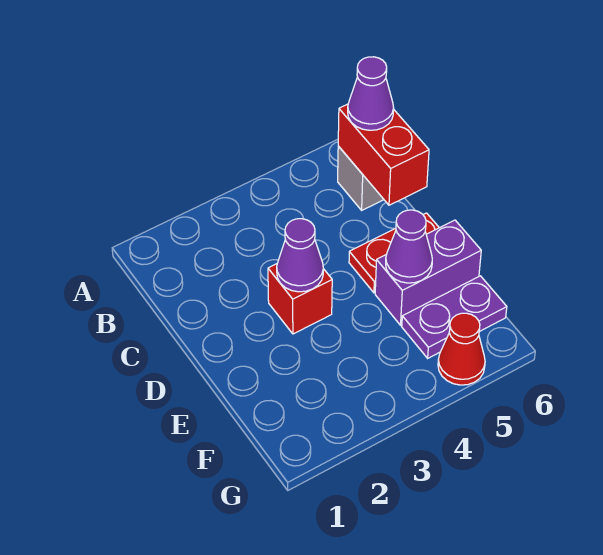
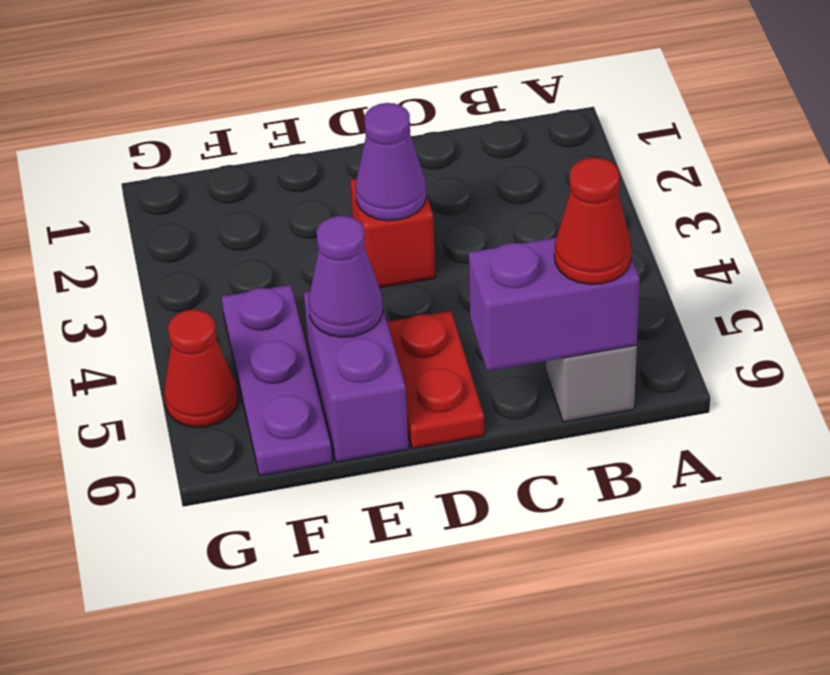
red 1x2 brick [338,104,429,205] -> purple 1x2 brick [469,237,640,371]
purple 1x1 cone [348,57,394,130] -> red 1x1 cone [554,158,631,285]
purple 1x2 plate [402,276,507,358] -> purple 1x3 plate [222,285,332,476]

